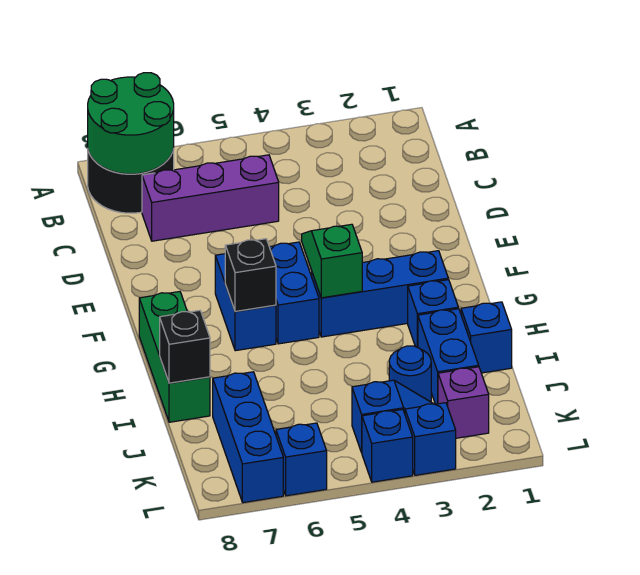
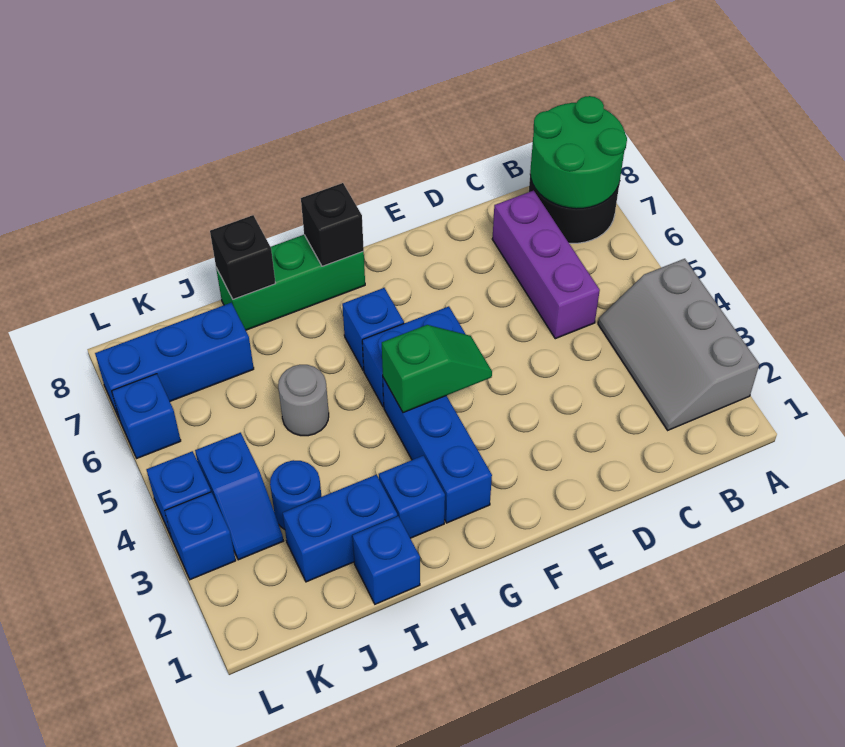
none -> grey 2x3 slope [598,259,759,430]
blue 1x2 brick [215,254,276,351] -> blue 1x1 brick [342,288,404,370]
black 1x1 brick [225,239,276,311] -> black 1x1 brick moved to [301,183,364,266]
none -> grey 1x1 round brick [278,365,329,436]
purple 1x1 brick [438,367,489,438] -> none

